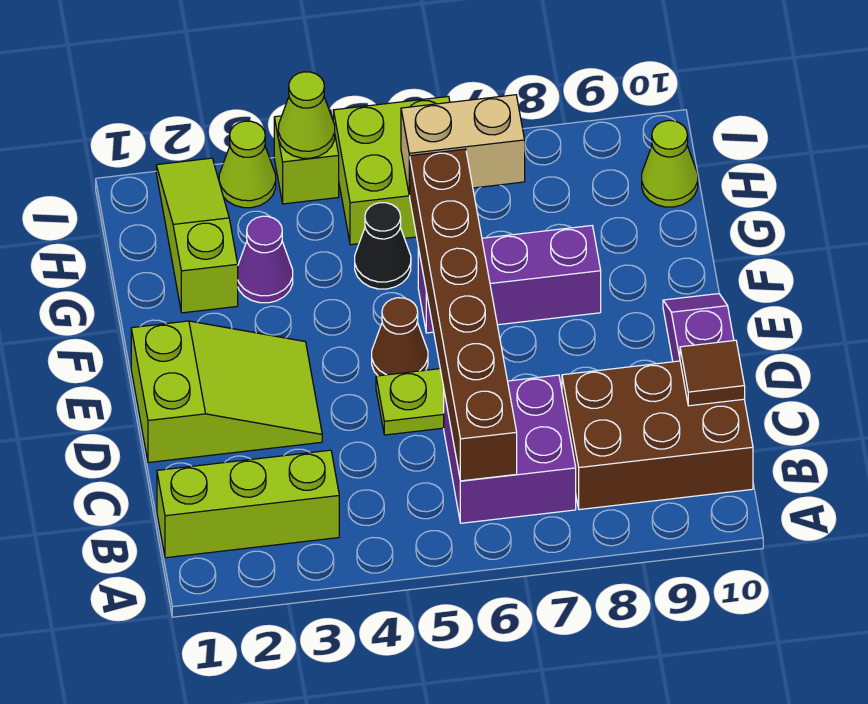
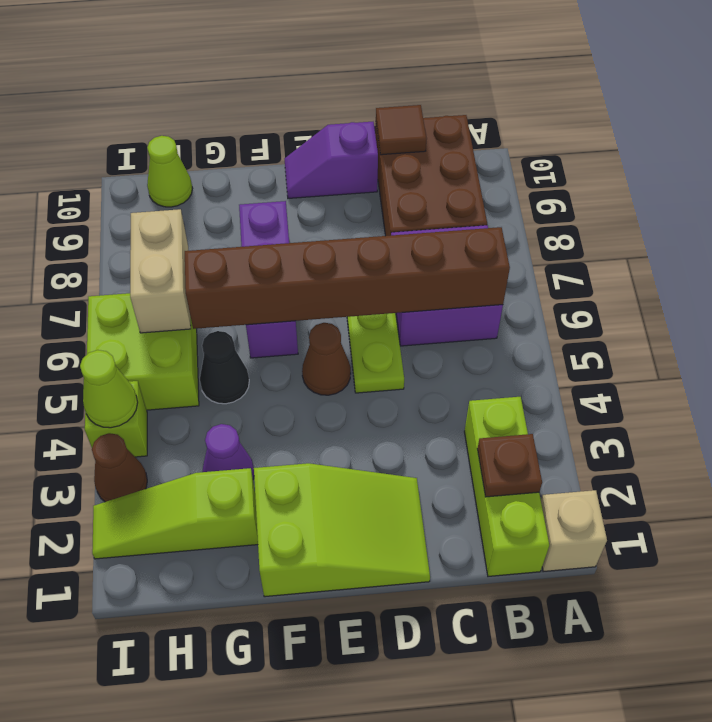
none -> tan 1x1 brick [541,490,607,572]
none -> brown 1x1 plate [477,434,542,497]
lime 2x3 slope [131,321,322,463] -> lime 2x3 slope turned to [254,463,430,597]
lime 1x1 cone [219,121,276,208] -> brown 1x1 cone [92,433,147,502]

